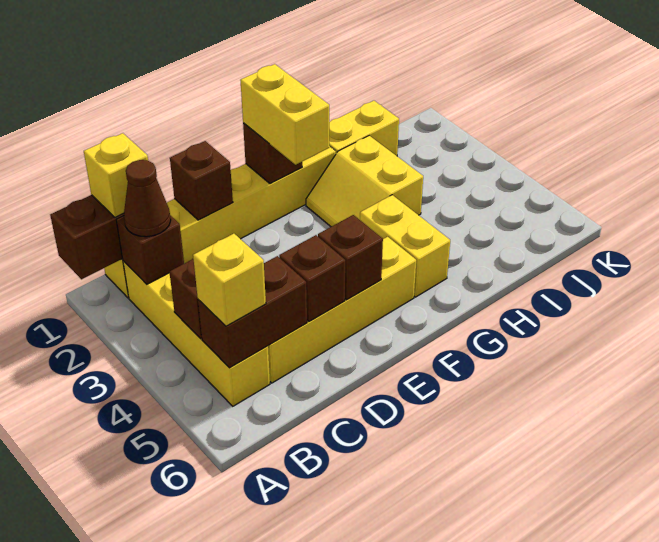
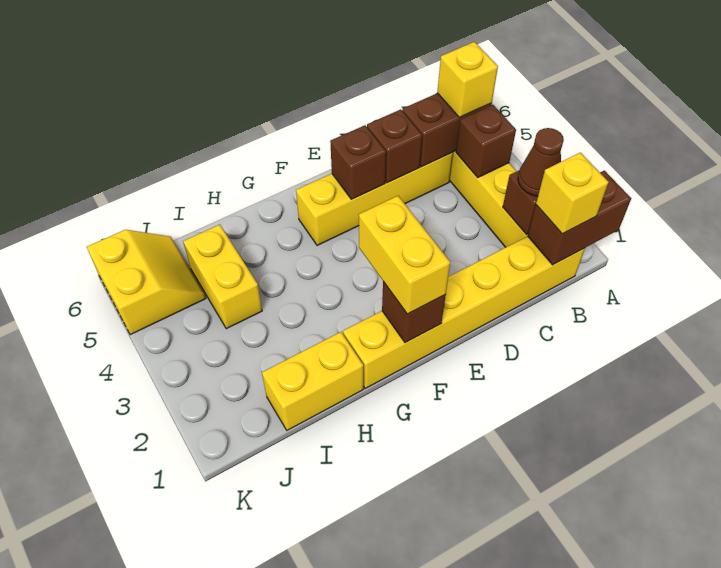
brown 1x1 brick [170,141,233,220] -> none
yellow 2x2 slope [306,136,423,227] -> yellow 2x2 slope moved to [87,230,206,335]
yellow 1x2 brick [360,195,450,297] -> yellow 1x2 brick moved to [183,225,262,329]

